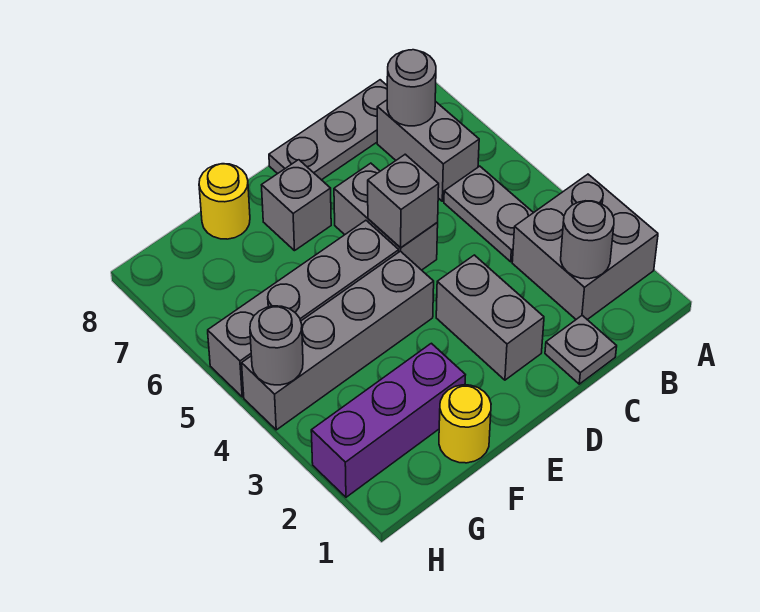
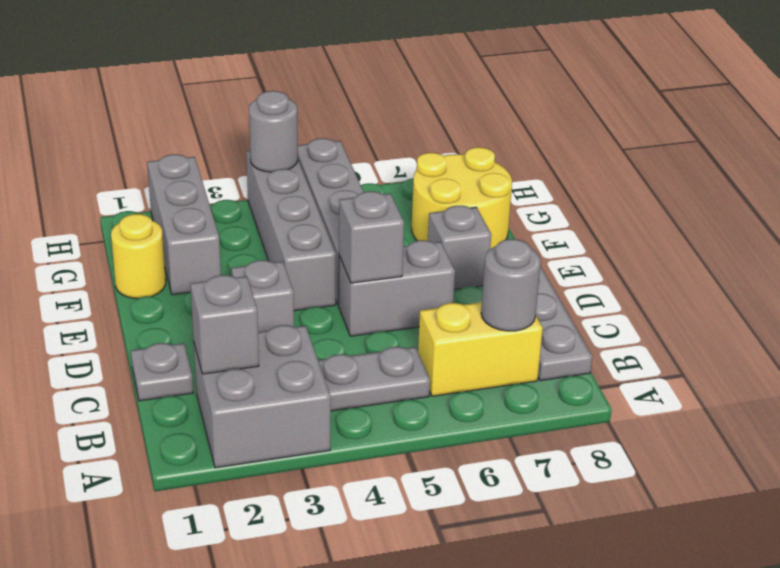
grey 1x1 round brick [561,201,614,279] -> grey 1x1 brick [190,275,259,374]
grey 1x2 brick [377,100,479,201] -> yellow 1x2 brick [418,302,543,396]
grey 1x2 brick [436,255,544,380] -> grey 1x1 brick [231,260,294,332]
purple 1x3 brick [311,343,465,497] -> grey 1x3 brick [147,154,221,295]
yellow 1x1 round brick [199,164,250,239] -> yellow 2x2 round brick [412,147,512,249]

